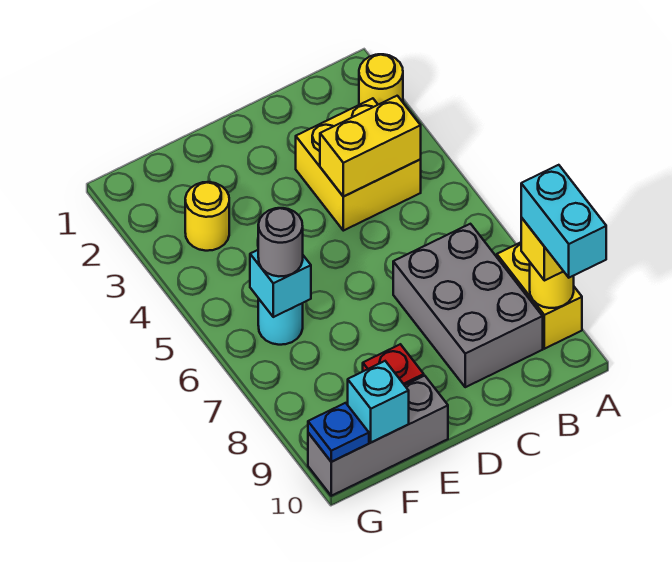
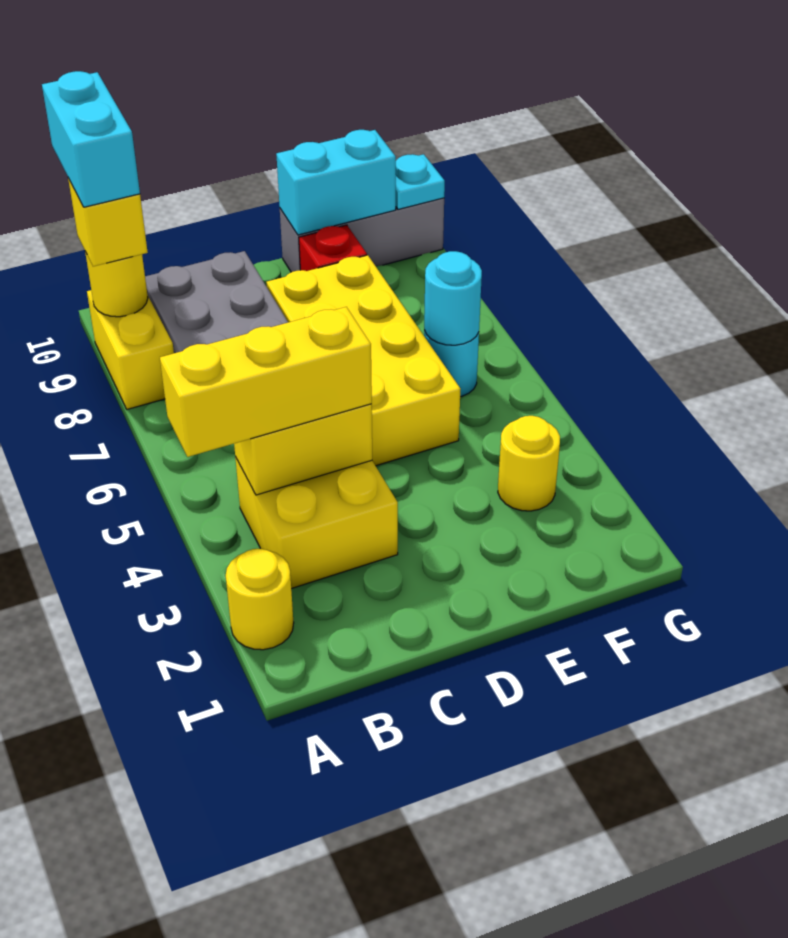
none -> yellow 1x3 brick [160,307,372,457]
none -> yellow 2x4 brick [266,255,460,466]
cyan 1x1 brick [250,250,311,317] -> cyan 1x1 round brick [424,251,482,345]
grey 1x1 round brick [258,208,303,276] -> none
cyan 1x1 brick [348,361,409,442] -> cyan 1x2 brick [276,130,396,235]
blue 1x1 plate [308,403,369,462] -> cyan 1x1 plate [396,154,445,210]

